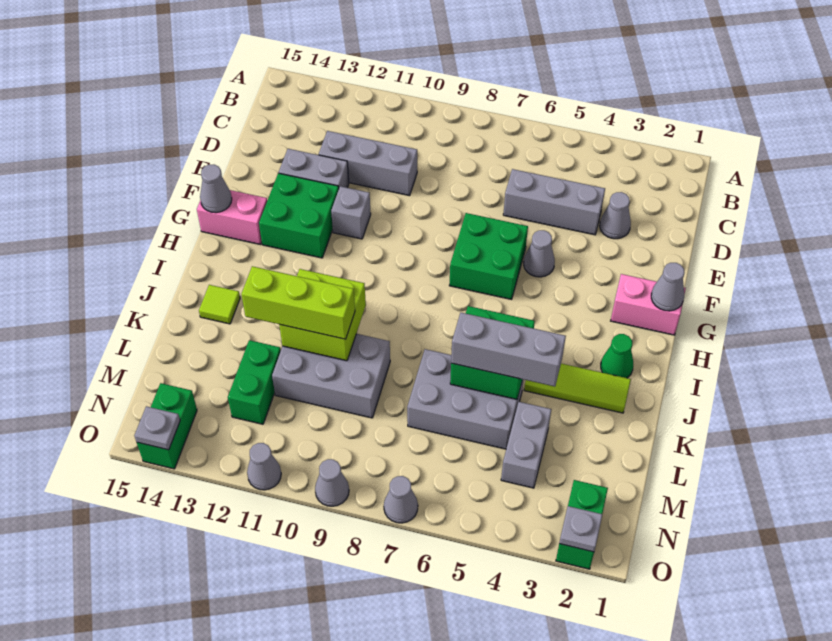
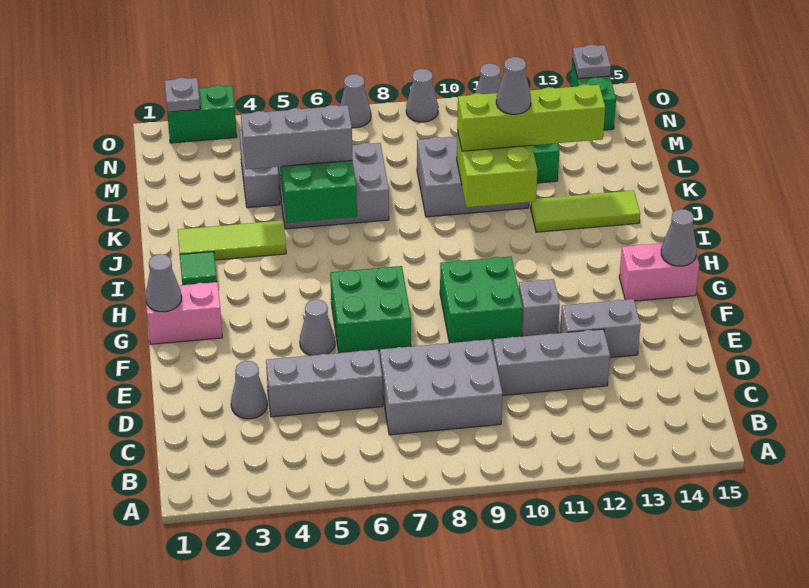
none -> grey 2x3 brick [380,339,502,435]
green 2x2 brick [259,173,339,258] -> green 2x2 brick moved to [440,256,523,343]
green 1x1 cone [601,334,633,378] -> green 1x1 tile [180,251,217,285]
lime 1x1 tile [199,285,240,324] -> lime 1x3 tile [531,190,640,232]
lime 1x3 brick [241,266,355,339] -> lime 1x4 brick [457,84,605,151]
none -> grey 1x1 cone [496,57,531,114]
green 1x2 brick [556,480,608,569] -> green 1x2 brick turned to [167,85,237,143]

